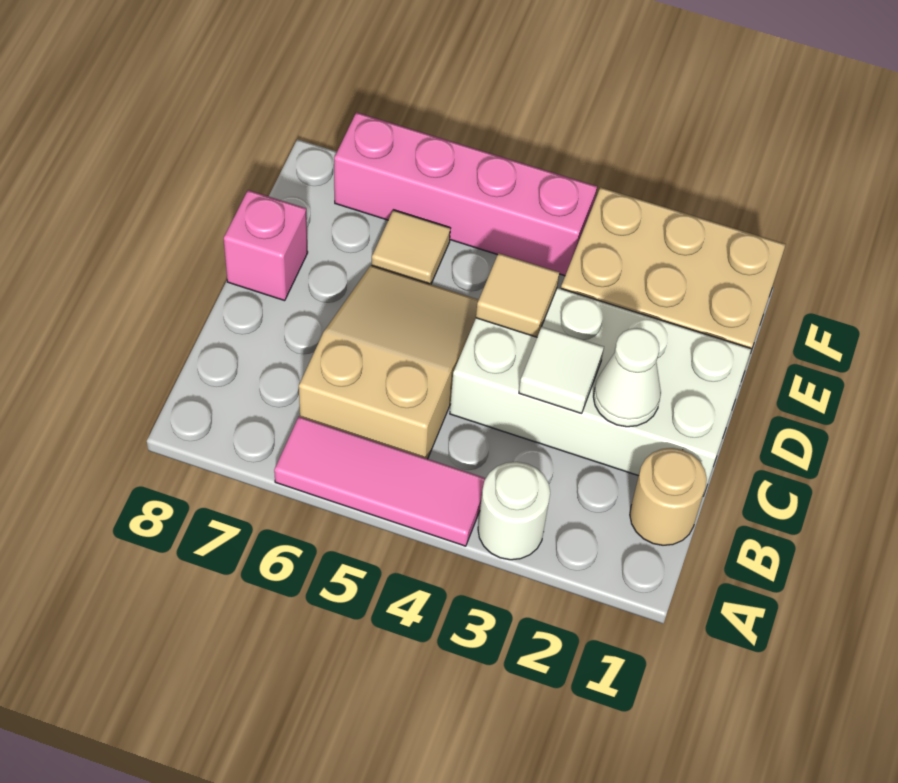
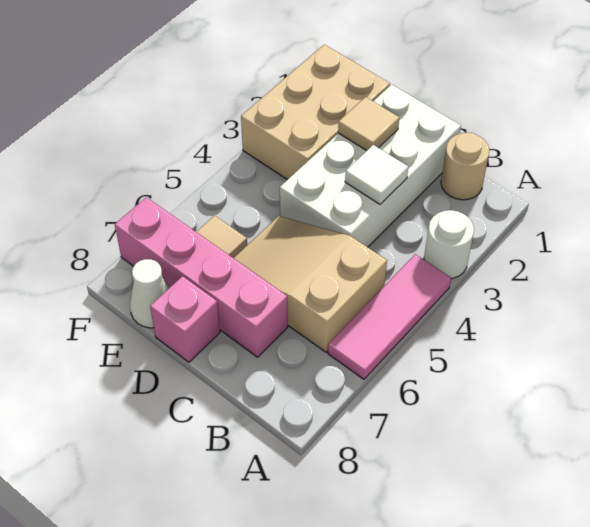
white 1x1 cone [593,328,661,427] -> white 1x1 cone moved to [130,259,169,328]
tan 1x1 tile [476,253,559,337] -> tan 1x1 tile moved to [338,97,399,151]
pink 1x4 brick [334,112,597,276] -> pink 1x4 brick turned to [115,197,288,357]

